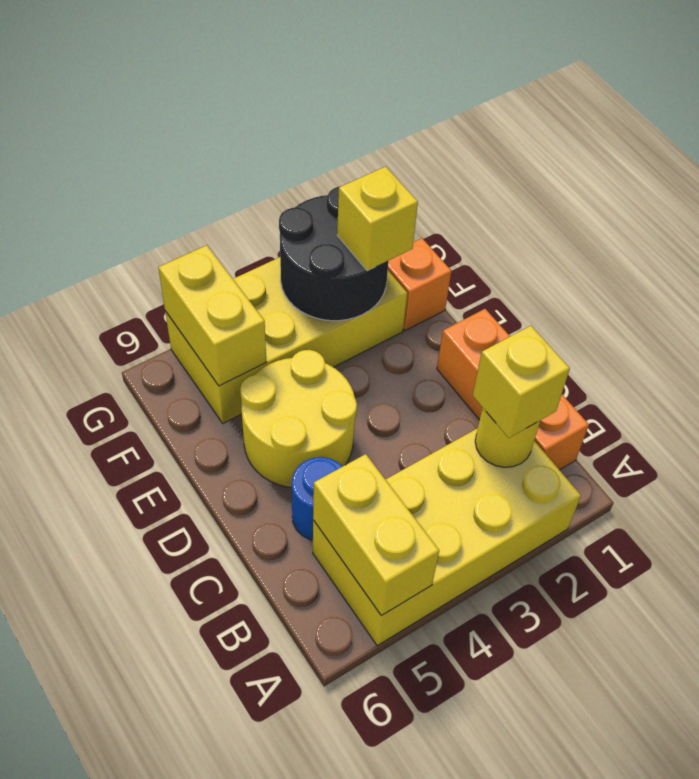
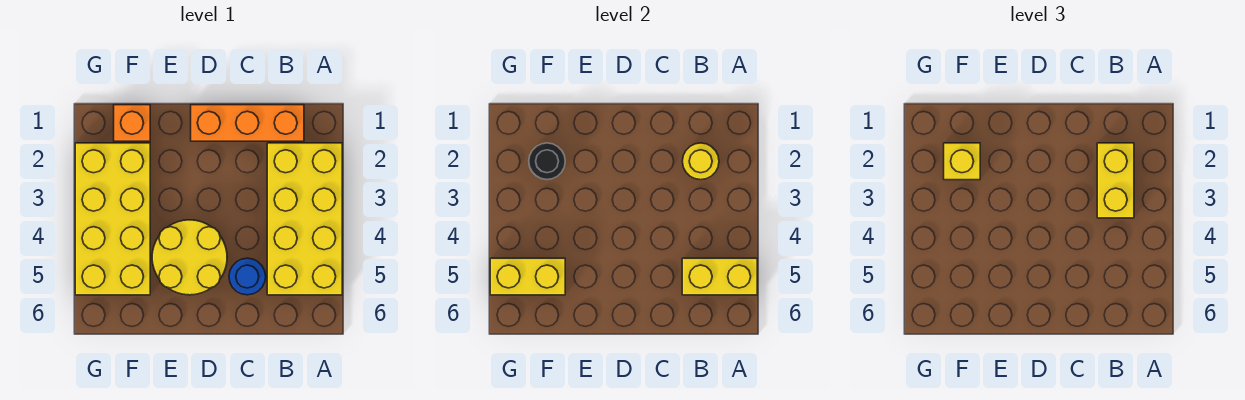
yellow 1x1 brick [473,326,570,438] -> yellow 1x2 brick [1097,143,1134,218]
black 2x2 round brick [279,186,389,321] -> black 1x1 round brick [529,143,565,180]

